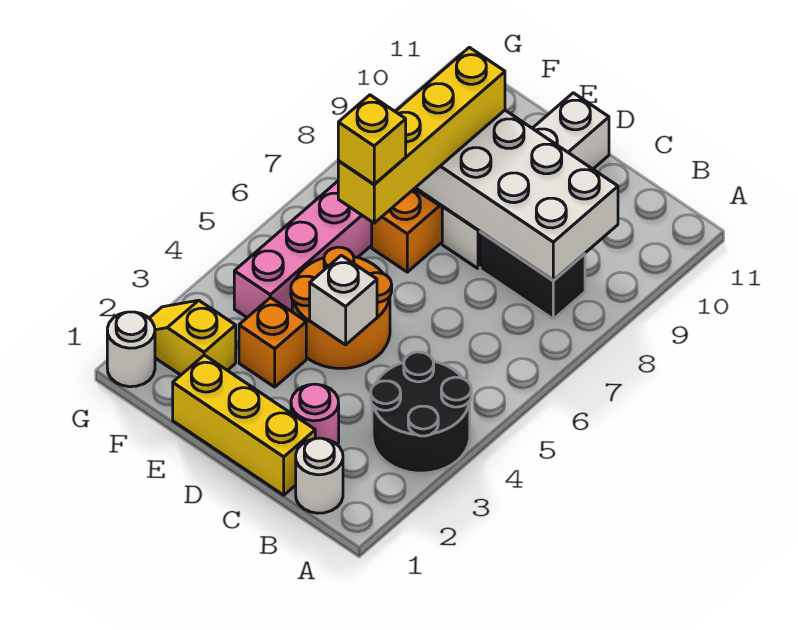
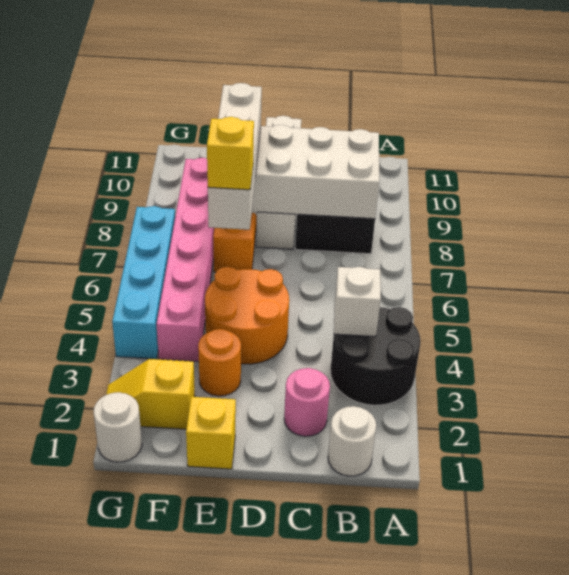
yellow 1x3 brick [173,355,315,495] -> yellow 1x1 brick [186,397,236,469]
white 1x1 brick [310,255,377,345] -> white 1x1 brick moved to [334,267,381,337]
orange 1x1 brick [239,297,306,387] -> orange 1x1 round brick [198,329,241,396]
yellow 1x4 brick [338,47,505,223] -> white 1x4 brick [208,83,262,230]
none -> cyan 1x4 brick [112,206,175,359]

